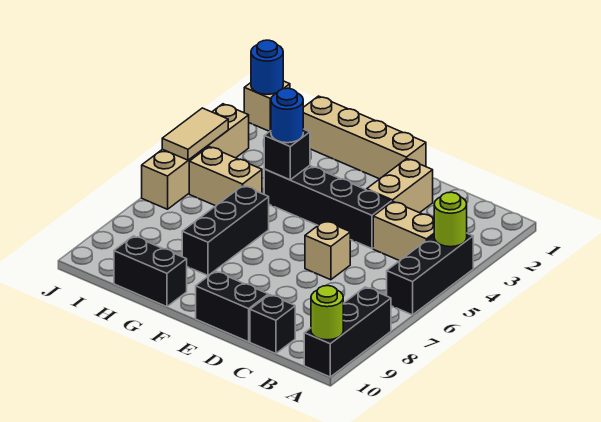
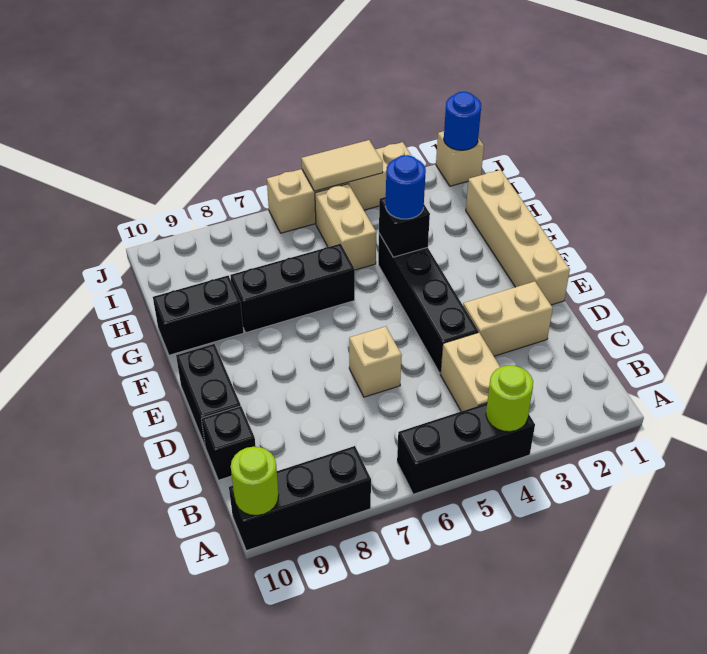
black 1x2 brick [114,236,187,307] -> black 1x2 brick turned to [153,276,244,355]

